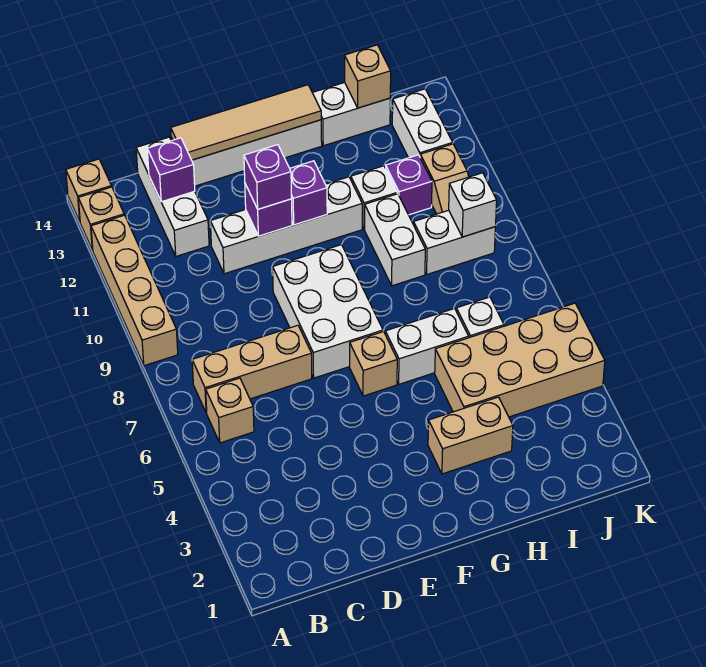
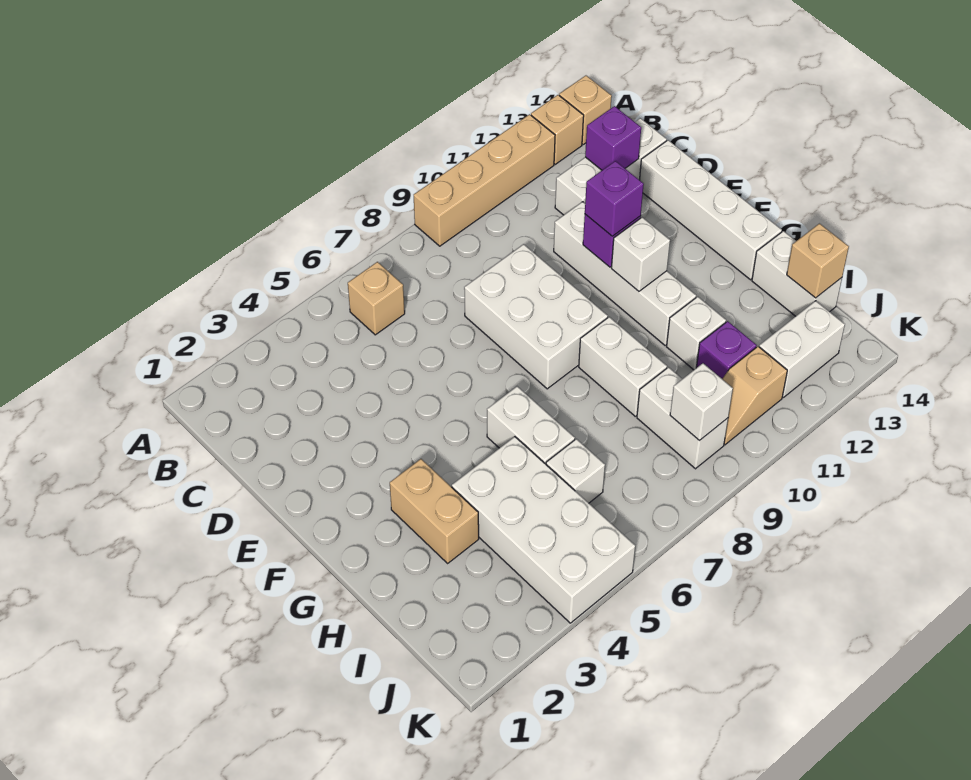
tan 1x3 brick [192,325,312,413] -> none
tan 1x4 tile [171,85,321,160] -> none
white 2x3 brick [273,245,383,378] -> white 2x3 brick turned to [464,244,608,389]
tan 1x1 brick [350,331,397,396] -> none
purple 1x1 brick [290,161,327,225] -> white 1x1 brick [611,217,670,291]
tan 2x4 brick [435,303,605,417] -> white 2x4 brick [452,437,635,623]
white 1x2 brick [365,194,425,286] -> white 1x2 brick turned to [579,317,667,416]

